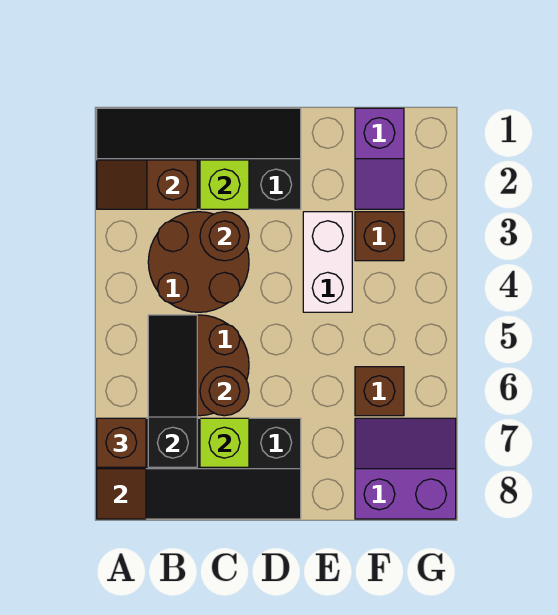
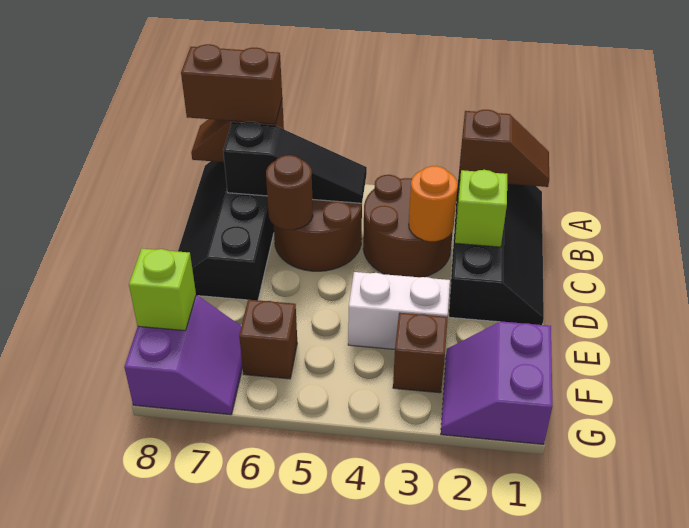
brown 1x2 slope [97,160,197,209] -> brown 1x2 slope turned to [459,110,549,187]
brown 1x1 brick [97,418,146,467] -> brown 1x2 brick [181,44,282,124]
brown 1x1 round brick [200,212,249,261] -> orange 1x1 round brick [409,166,458,241]
lime 1x1 brick [200,418,249,467] -> lime 1x1 brick moved to [129,248,196,331]
purple 1x2 slope [355,108,404,209] -> purple 2x2 slope [441,321,552,444]

